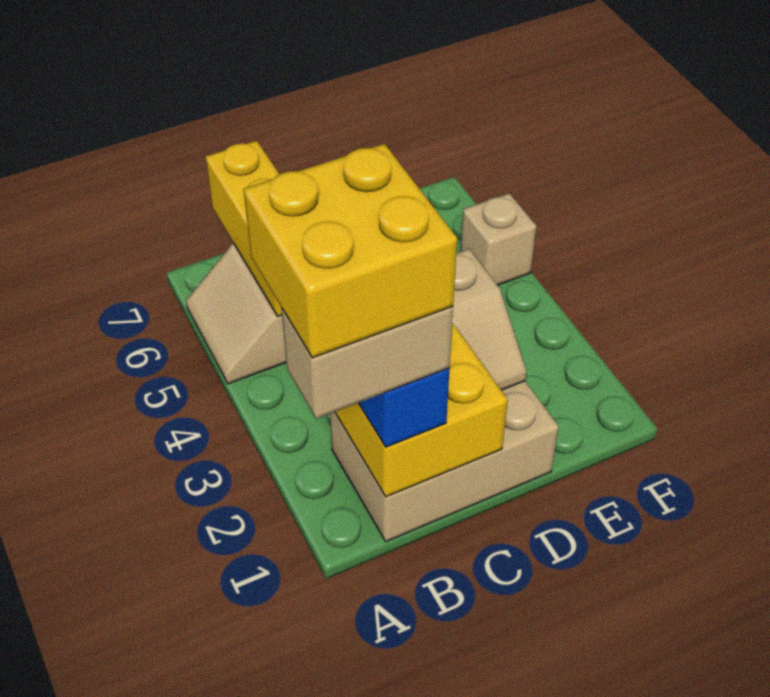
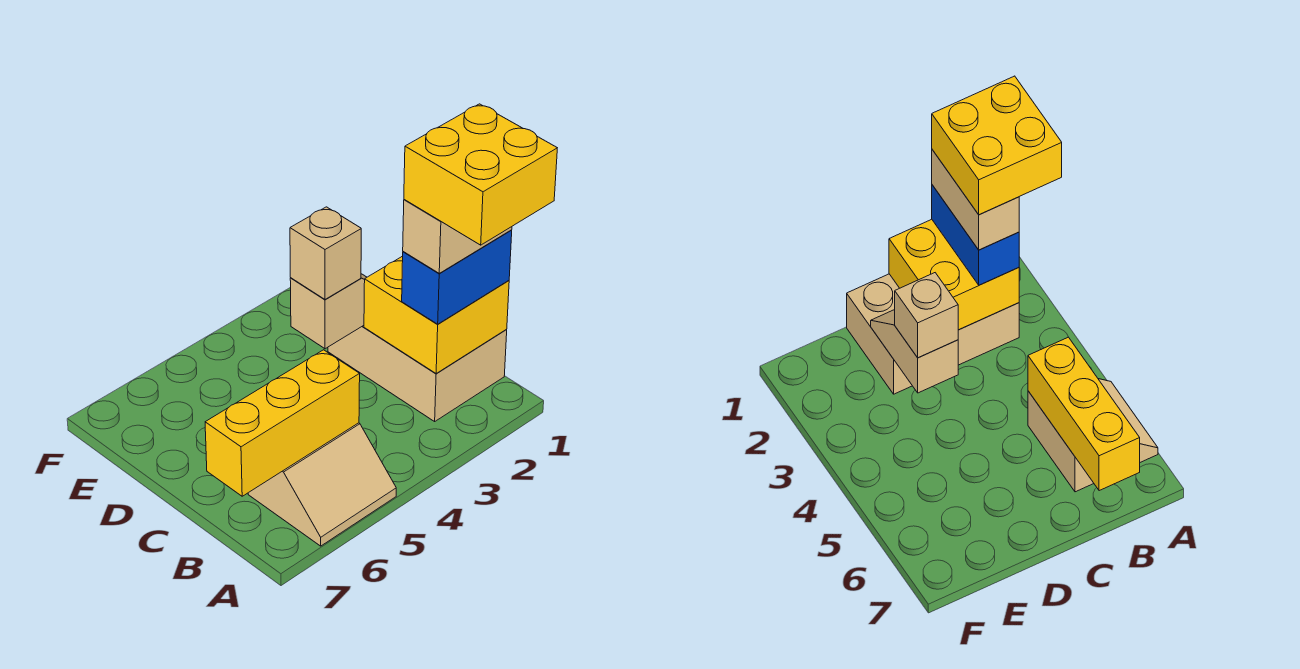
tan 1x2 brick [281,306,453,419] -> tan 1x2 brick turned to [403,200,512,273]
tan 1x1 brick [460,193,536,285] -> tan 1x1 brick moved to [290,207,361,299]

